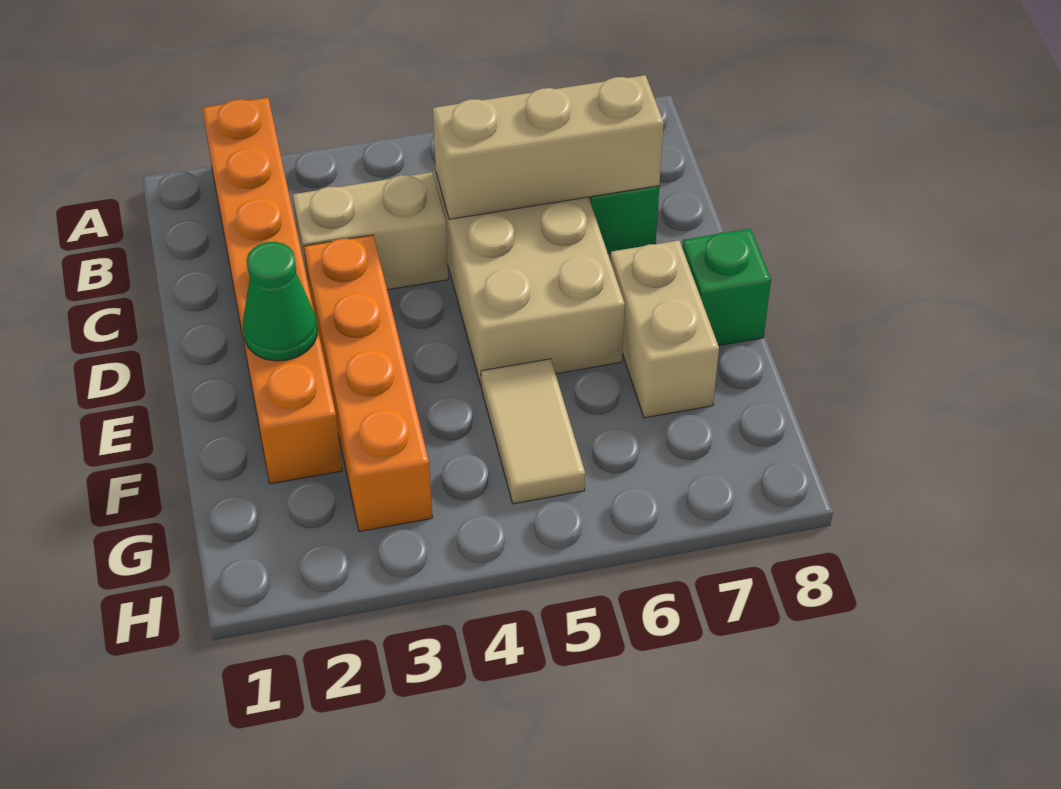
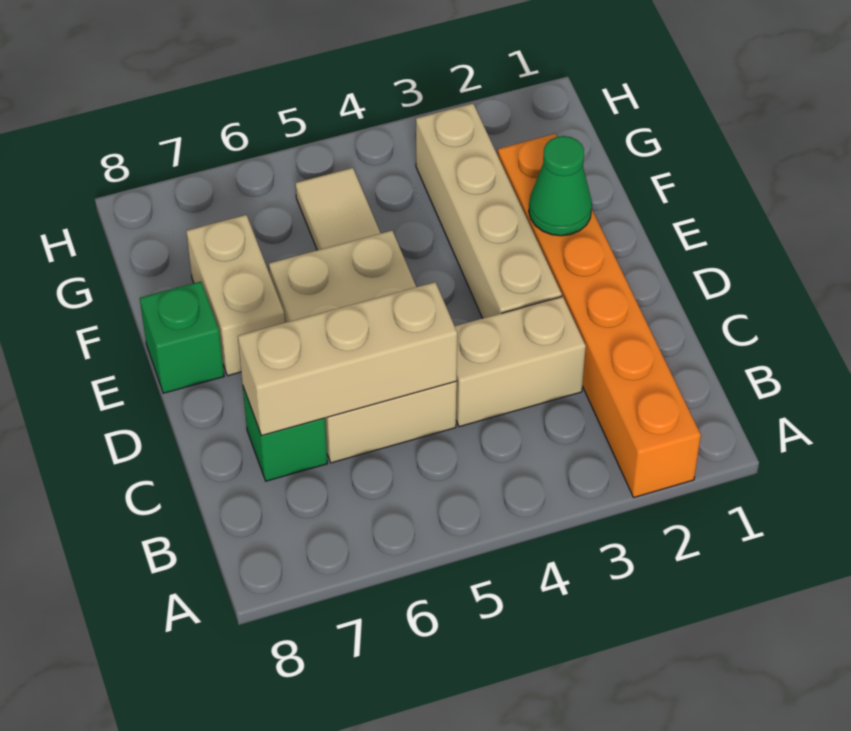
orange 1x4 brick [304,235,432,532] -> tan 1x4 brick [416,104,562,318]

